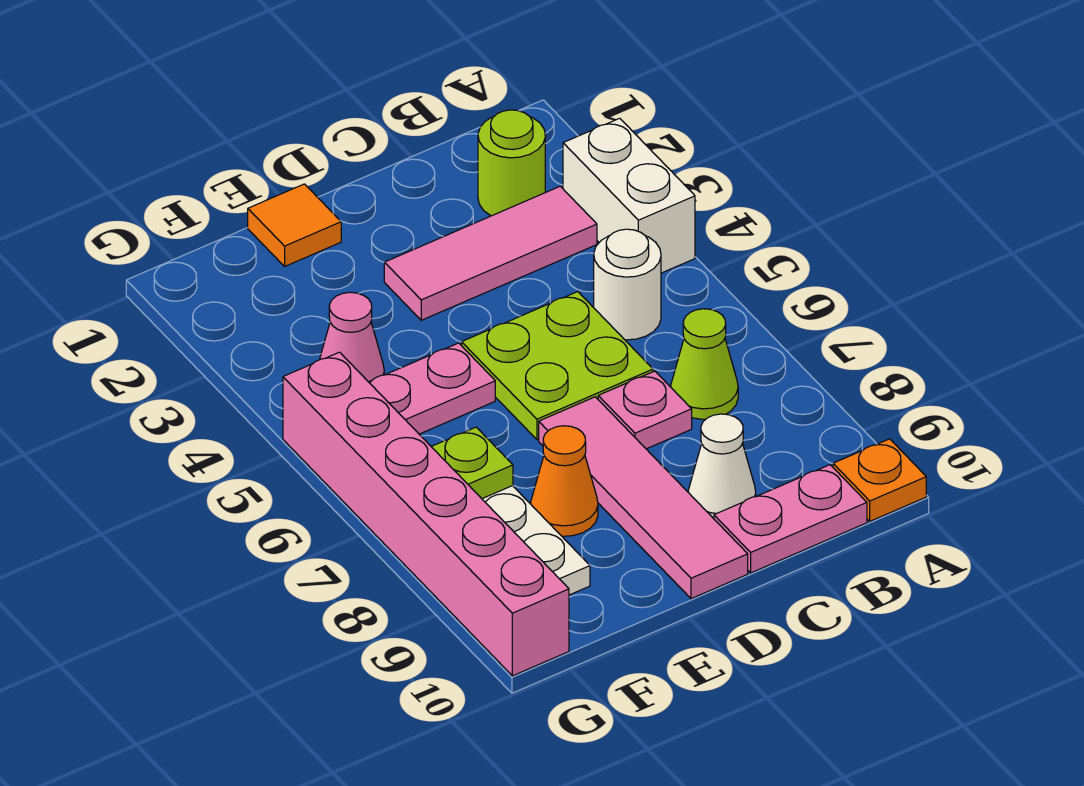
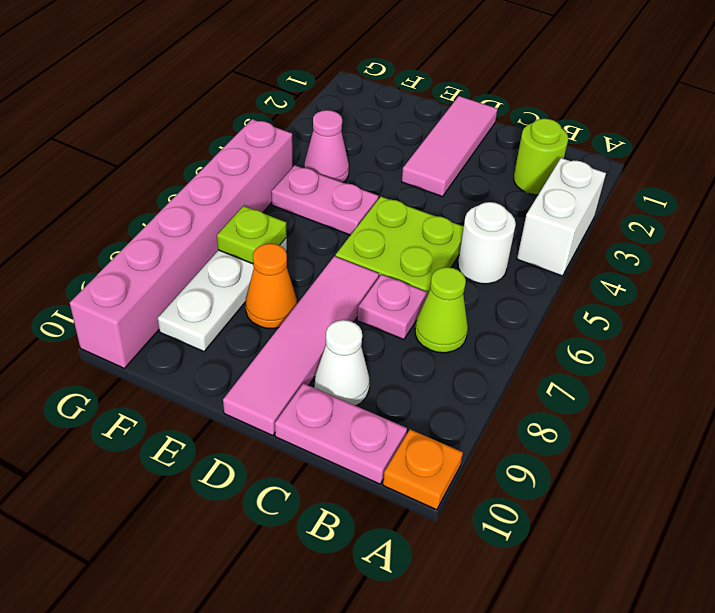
pink 1x3 tile [384,186,597,320] -> pink 1x3 tile turned to [402,96,498,197]
orange 1x1 tile [248,184,341,266] -> none

